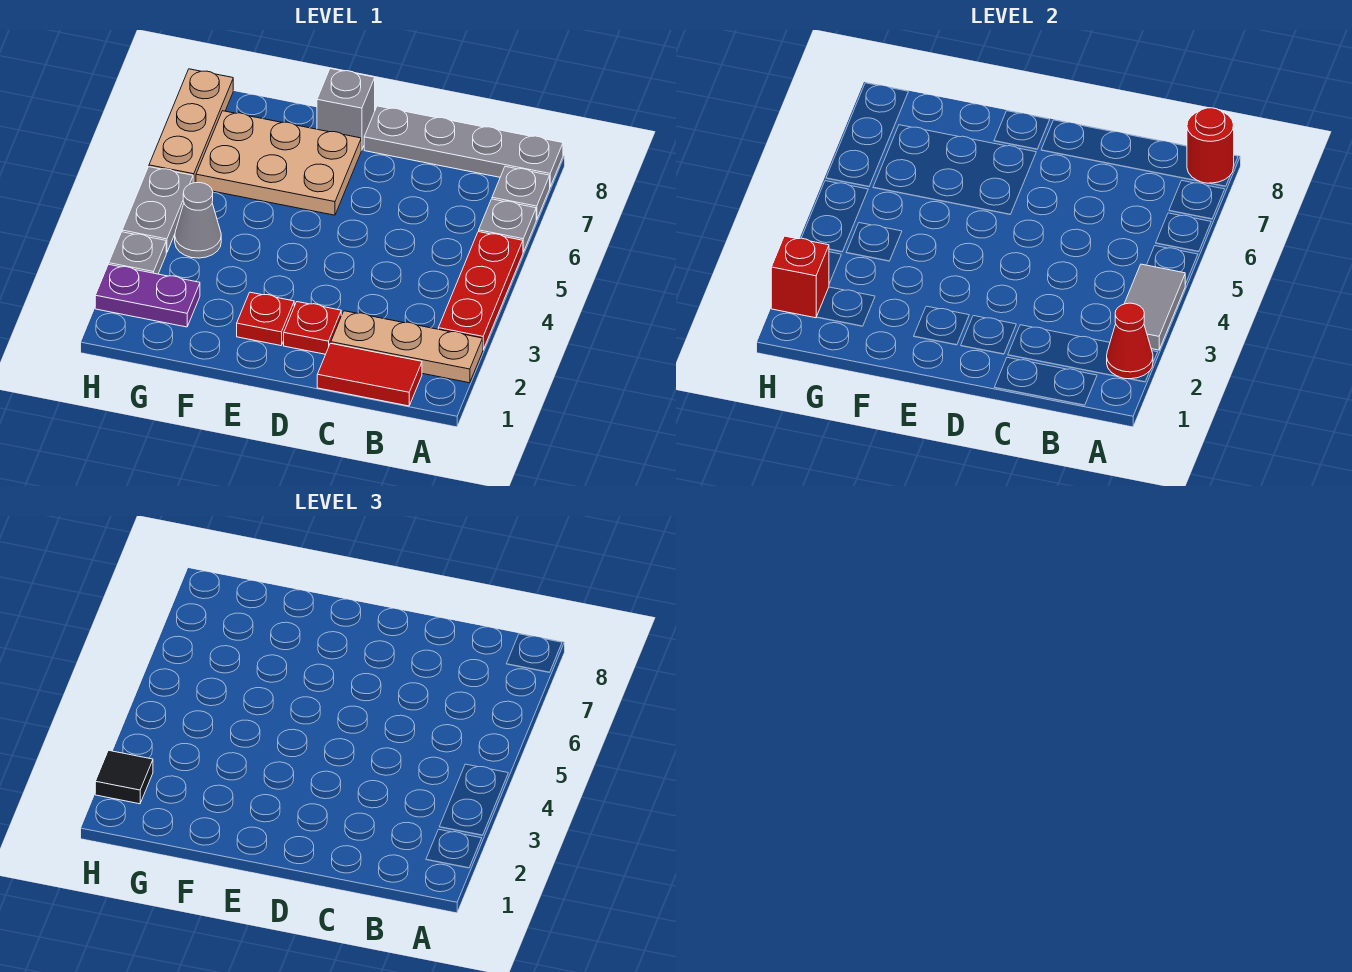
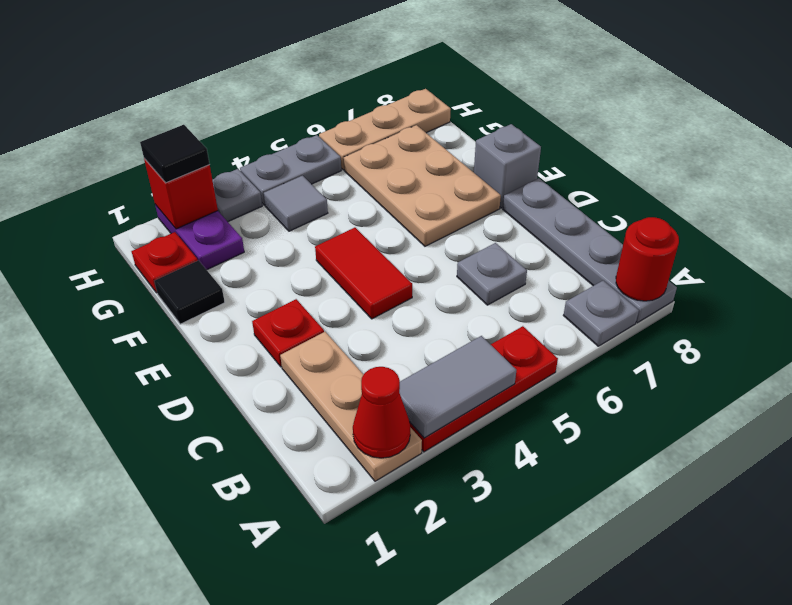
grey 1x1 plate [479,199,536,252] -> grey 1x1 plate moved to [457,243,527,305]
red 1x2 tile [317,343,422,406] -> red 1x2 tile moved to [315,228,412,319]
red 1x1 plate [237,292,294,346] -> red 1x1 plate moved to [132,232,198,293]
none -> black 1x1 tile [154,260,225,324]
grey 1x1 cone [175,183,221,258] -> grey 1x1 tile [264,176,328,231]

